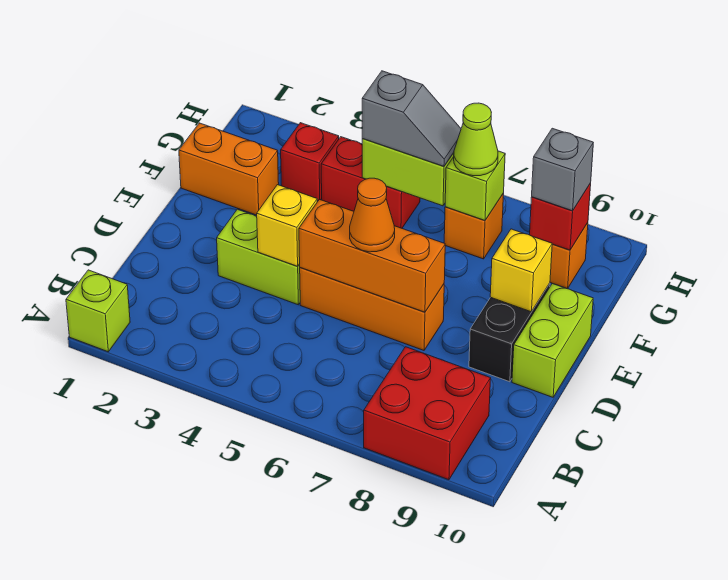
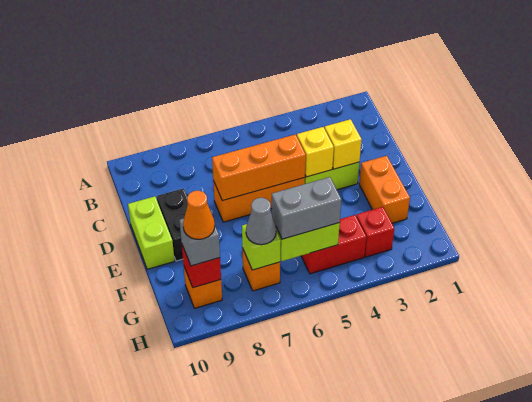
lime 1x1 brick [66,270,130,352] -> none
red 2x2 brick [364,347,491,480] -> none
orange 1x1 cone [350,178,395,252] -> orange 1x1 cone moved to [183,191,215,239]
yellow 1x1 brick [490,229,552,312] -> yellow 1x1 brick moved to [325,119,362,169]
orange 1x2 brick [179,123,279,215] -> orange 1x2 brick turned to [359,156,410,223]
grey 1x2 slope [362,71,461,166] -> grey 1x2 brick [272,177,341,239]
lime 1x1 cone [454,103,498,176] -> grey 1x1 cone [246,198,276,245]

